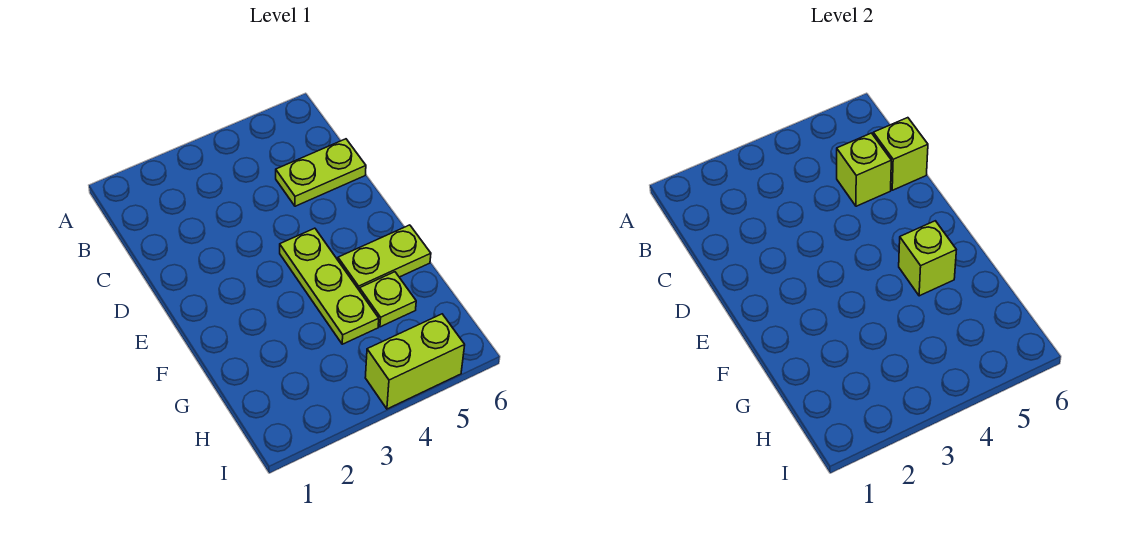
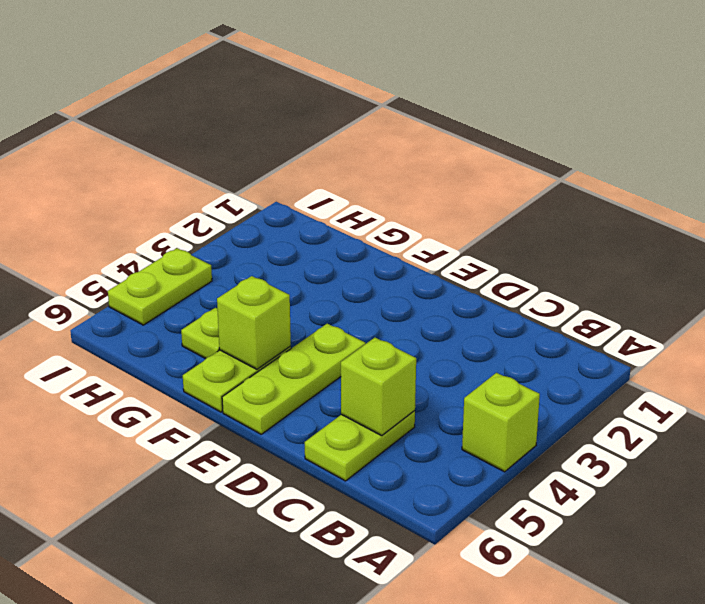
lime 1x1 brick [873,118,928,190] -> lime 1x1 brick moved to [462,373,540,472]
lime 1x3 plate [280,228,379,344] -> lime 1x3 plate turned to [222,324,365,434]
lime 1x2 brick [365,314,465,409] -> lime 1x2 plate [108,248,212,325]

